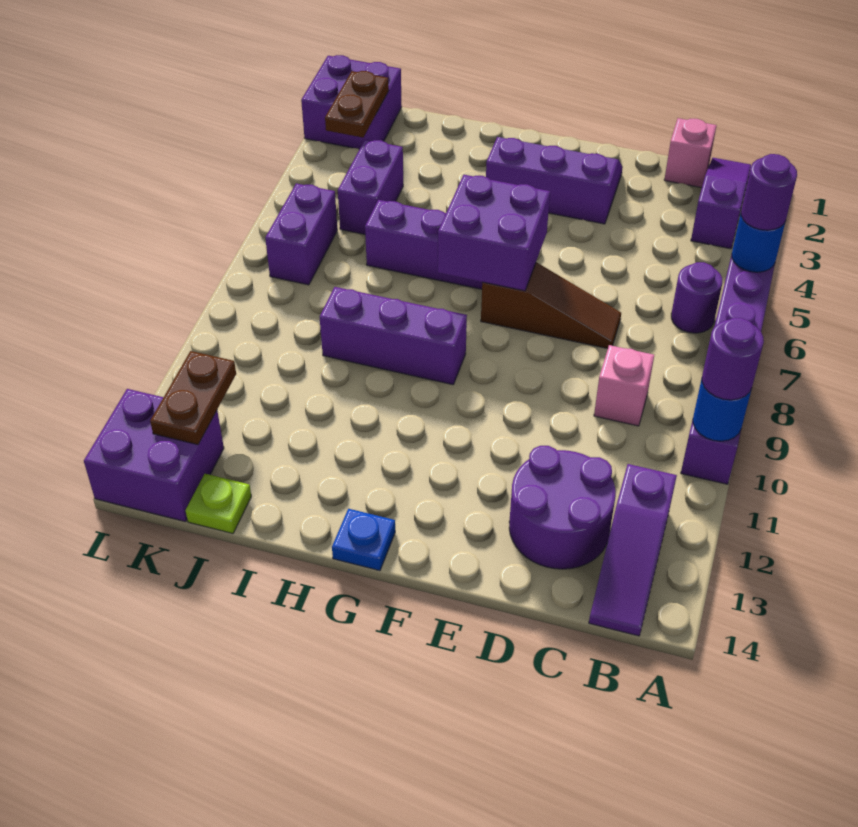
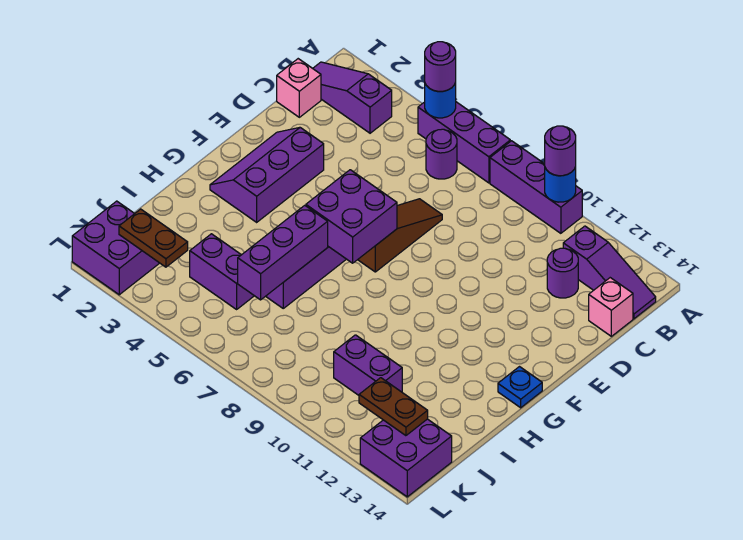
pink 1x1 brick [594,345,654,426] -> pink 1x1 brick moved to [589,278,633,336]
purple 2x2 round brick [509,446,616,569] -> purple 1x1 round brick [547,248,578,298]
purple 1x3 brick [320,287,467,385] -> purple 1x3 brick moved to [238,205,328,300]
lime 1x1 plate [186,474,251,534] -> none
purple 1x2 brick [265,183,337,285] -> purple 1x2 brick moved to [334,335,402,395]

